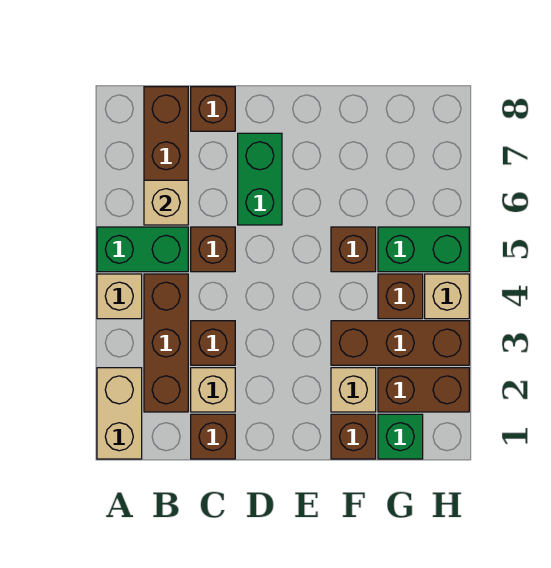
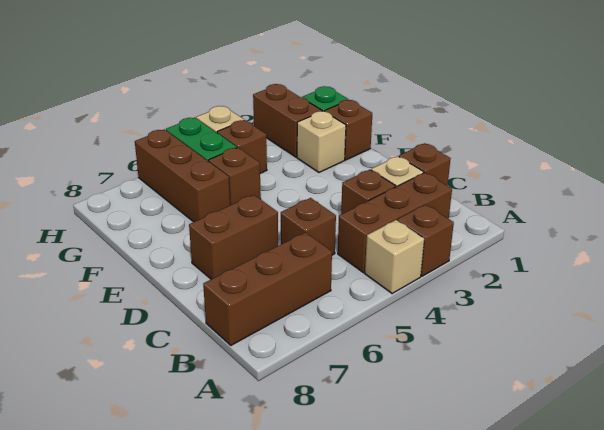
tan 1x2 brick [97,368,142,459] -> none
green 1x2 brick [97,227,188,272] -> none
tan 1x1 brick [144,180,188,225] -> none
brown 1x1 brick [191,87,235,131] -> brown 1x1 brick moved to [397,204,454,276]
green 1x2 brick [238,133,282,225] -> brown 1x2 brick [189,195,278,279]
brown 1x3 brick [331,321,469,365] -> brown 1x3 brick moved to [135,129,230,222]

